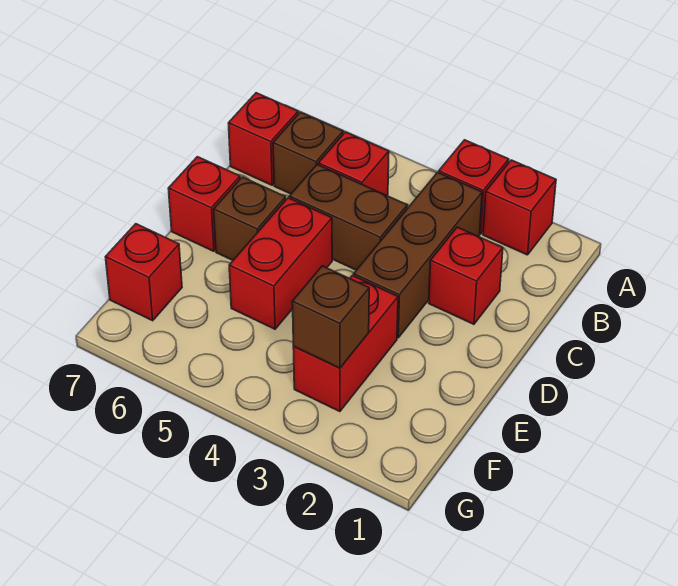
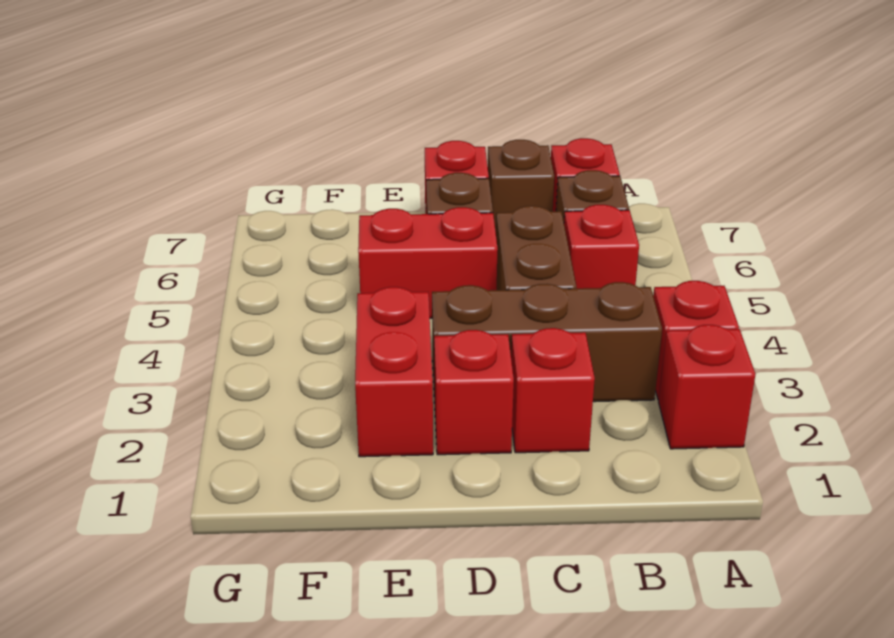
red 1x2 brick [293,275,398,412] -> red 1x2 brick turned to [355,287,433,457]
brown 1x1 brick [292,266,369,368] -> brown 1x1 brick moved to [488,140,554,231]
red 1x1 brick [105,224,182,321] -> red 1x1 brick moved to [434,330,514,455]

